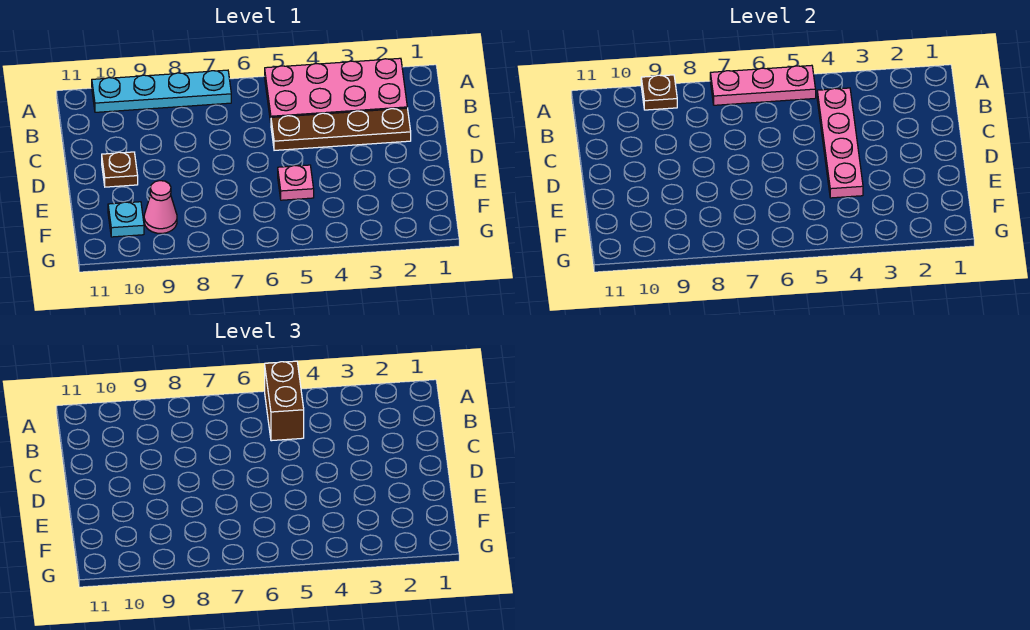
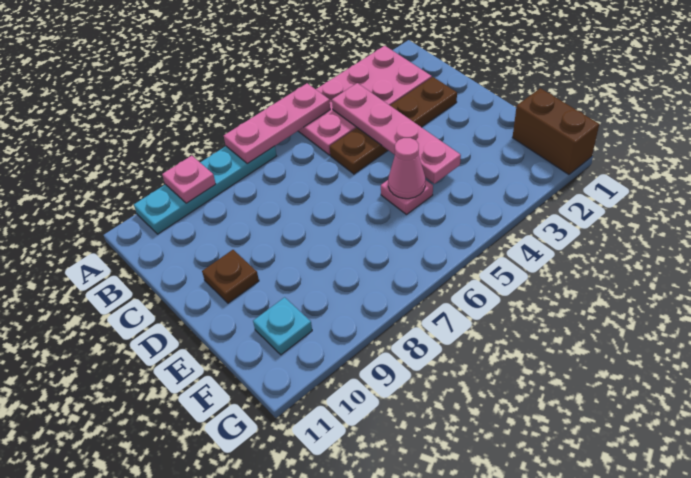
brown 1x2 brick [265,361,304,441] -> brown 1x2 brick moved to [513,88,599,174]
brown 1x1 plate [641,75,677,110] -> pink 1x1 plate [162,156,216,203]
pink 1x1 cone [144,181,177,233] -> pink 1x1 cone moved to [388,138,425,199]

